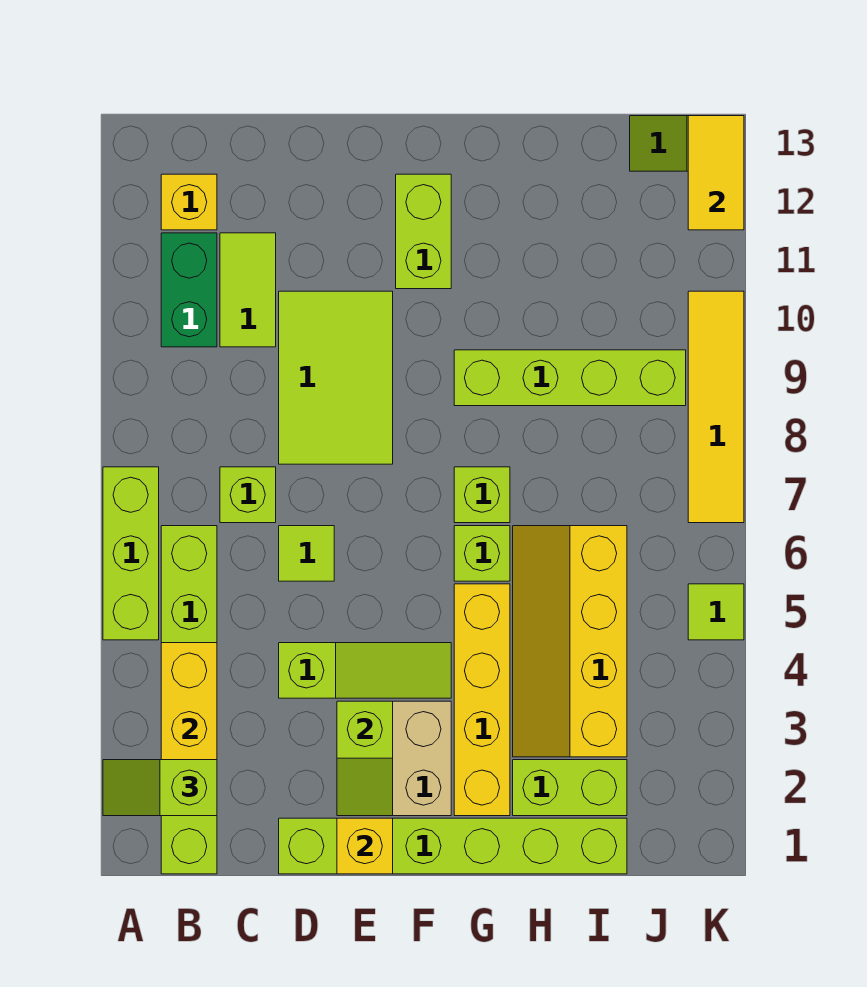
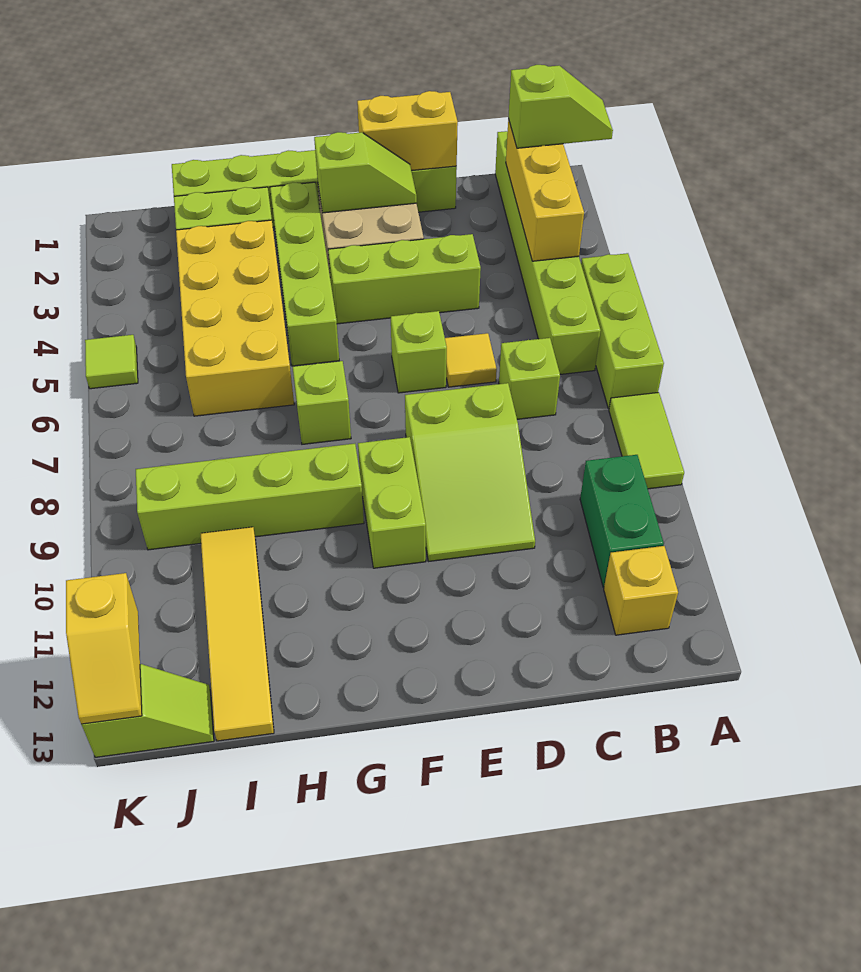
lime 1x2 tile [220,233,276,347] -> lime 1x2 tile moved to [609,392,684,489]
lime 1x3 slope [279,643,451,698] -> lime 1x3 brick [328,234,481,324]
lime 1x1 tile [279,526,334,581] -> yellow 1x1 tile [445,333,497,387]
lime 2x3 tile [279,291,393,464] -> lime 2x3 slope [405,383,535,561]
yellow 1x1 brick [337,818,393,874] -> yellow 1x2 brick [357,91,458,171]
lime 1x2 slope [337,701,393,816] -> lime 1x2 slope turned to [314,132,417,213]
lime 1x2 brick [396,174,451,289] -> lime 1x2 brick moved to [358,437,426,568]
yellow 1x4 brick [454,584,510,816] -> lime 1x4 brick [270,182,339,366]
lime 1x1 brick [454,526,510,581] -> lime 1x1 brick moved to [391,311,447,393]
yellow 2x4 slope [513,526,627,757] -> yellow 2x4 brick [176,220,294,416]
yellow 1x4 tile [688,291,744,523] -> yellow 1x4 tile moved to [201,527,274,741]
yellow 1x2 tile [688,116,744,230] -> yellow 1x2 slope [66,573,142,724]

